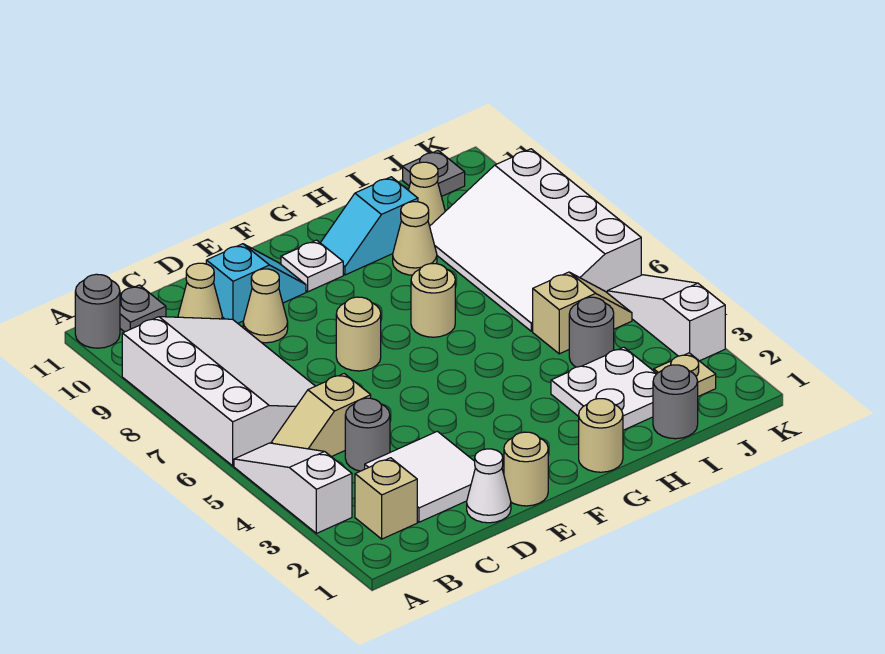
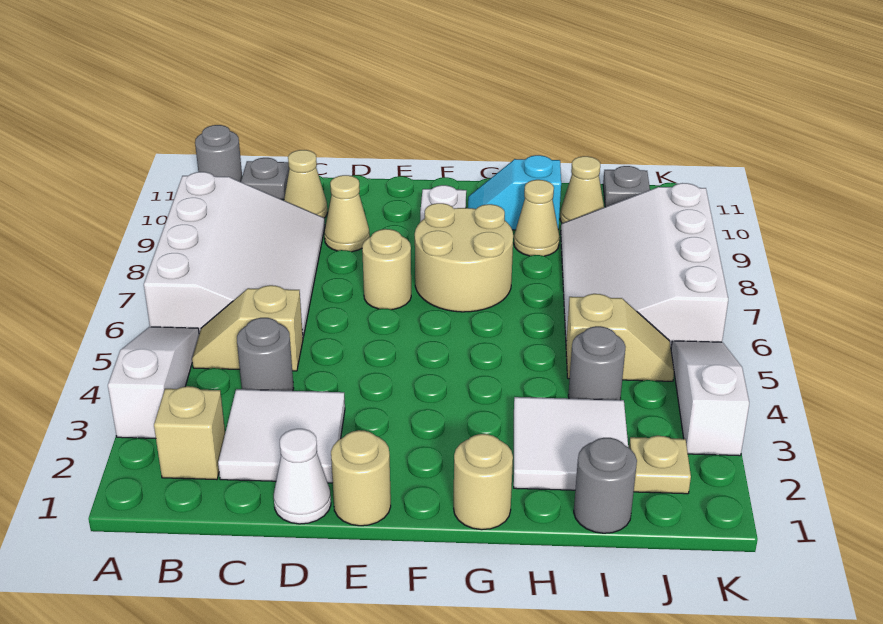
cyan 1x2 slope [206,244,306,323] -> none
tan 1x1 round brick [411,264,455,337] -> tan 2x2 round brick [415,203,513,312]
white 2x2 plate [551,347,657,430] -> white 2x2 tile [514,397,628,490]

